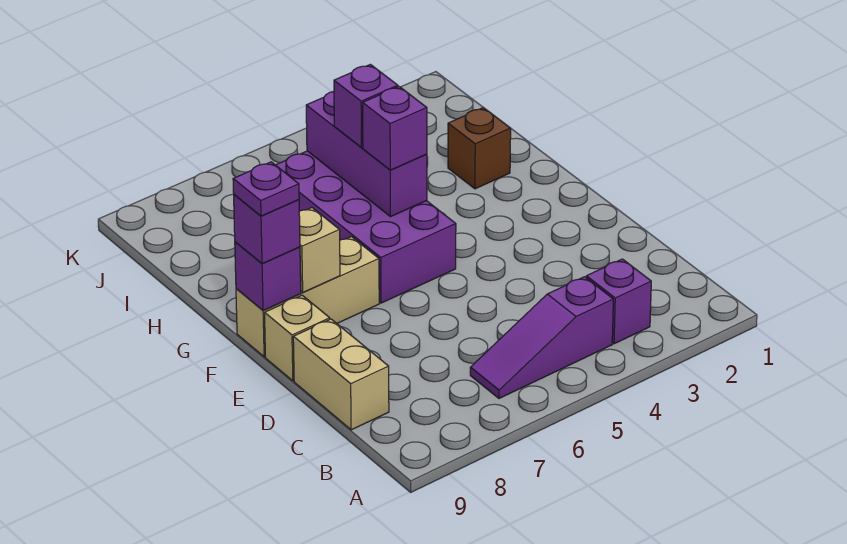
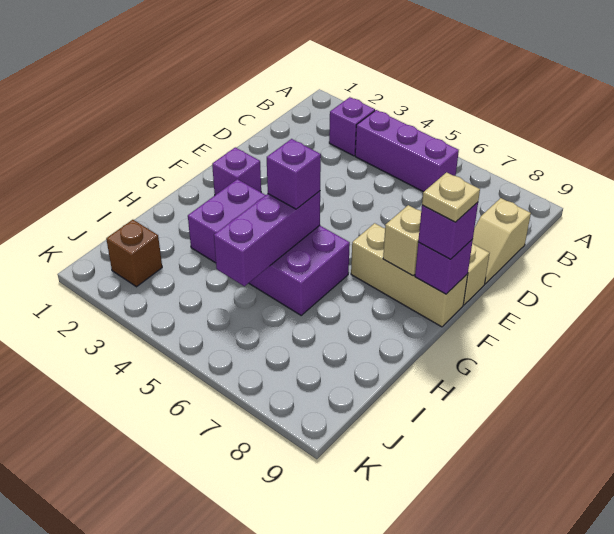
purple 1x3 slope [470,277,613,398] -> purple 1x3 brick [355,110,459,192]
tan 1x2 brick [293,319,389,430] -> tan 1x2 slope [472,198,531,284]
purple 2x4 brick [276,151,456,303] -> purple 2x4 brick turned to [188,179,350,315]
purple 1x1 plate [233,162,299,216] -> tan 1x1 plate [422,172,480,222]
brown 1x1 brick [448,108,511,189] -> brown 1x1 brick moved to [106,220,162,287]
purple 1x1 brick [334,64,398,148] -> purple 1x1 brick moved to [212,147,261,195]

